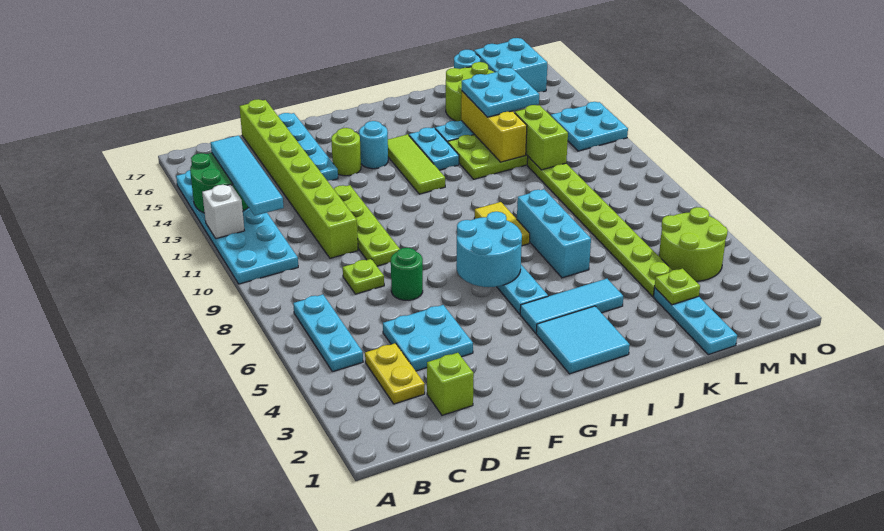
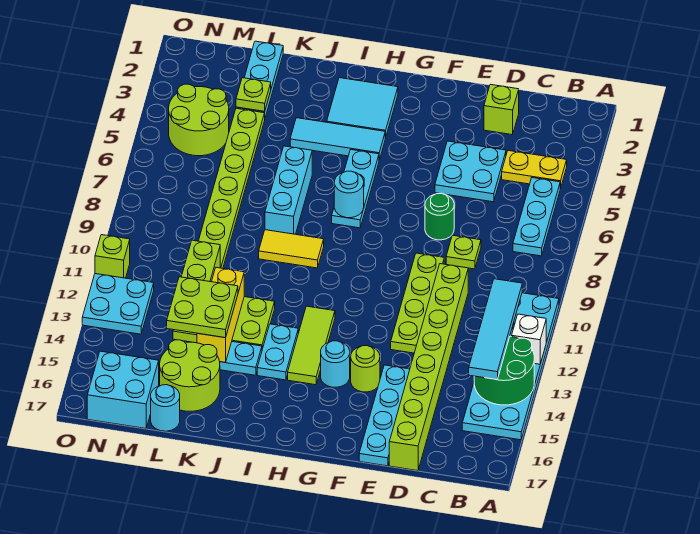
yellow 1x2 plate [365,343,425,404] -> yellow 1x2 plate turned to [502,151,567,189]
cyan 2x2 round brick [456,212,522,287] -> cyan 1x1 round brick [334,171,364,218]
yellow 1x2 tile [474,202,530,246] -> yellow 1x2 tile turned to [259,230,324,268]
cyan 2x2 plate [462,68,539,117] -> lime 2x2 plate [167,277,238,338]
none -> lime 1x1 brick [95,235,130,278]

